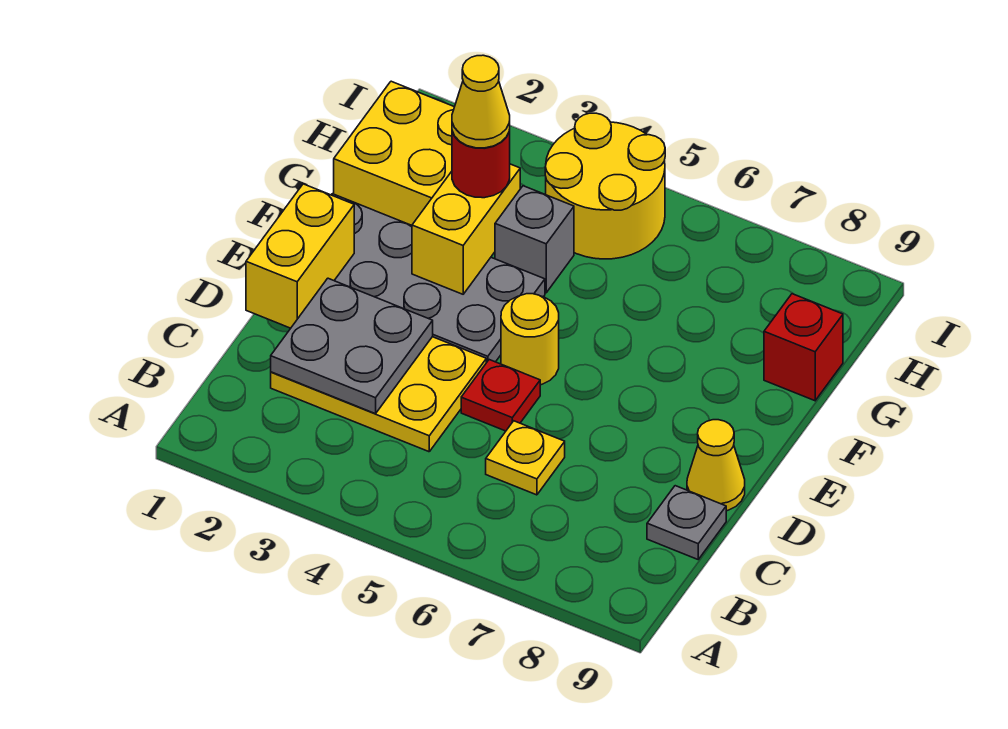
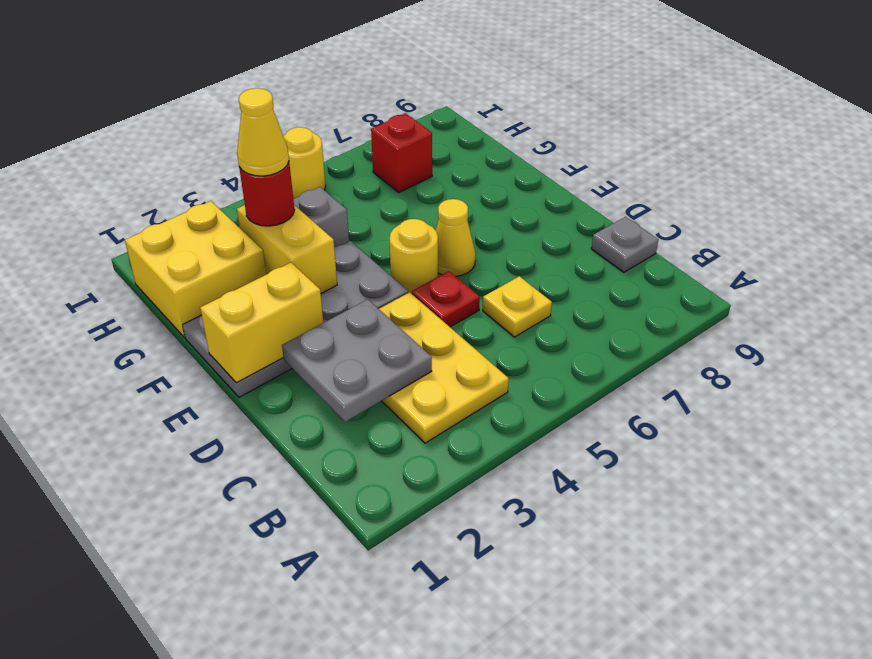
yellow 2x3 plate [271,337,486,452] -> yellow 2x3 plate turned to [379,292,509,443]
yellow 1x2 brick [246,184,354,328] -> yellow 1x2 brick turned to [200,263,323,383]
yellow 1x1 cone [687,420,745,511] -> yellow 1x1 cone moved to [436,199,476,276]
red 1x1 brick [764,294,843,401] -> red 1x1 brick moved to [371,113,432,192]
yellow 2x2 round brick [545,113,665,259] -> yellow 1x1 round brick [283,127,326,199]

